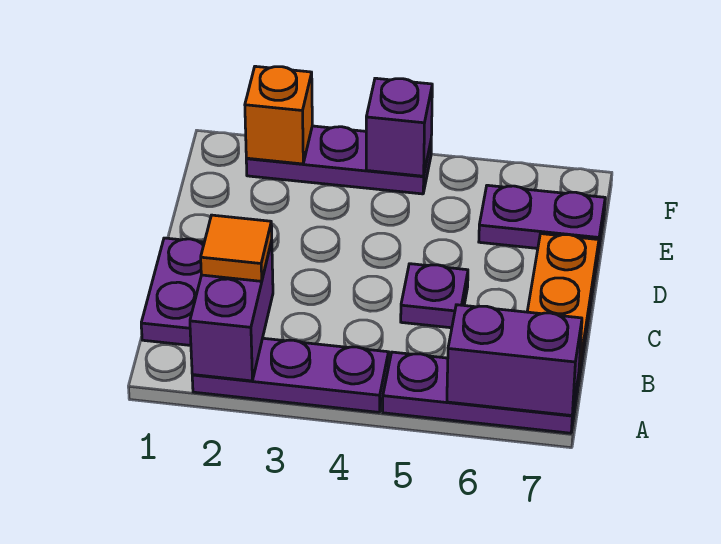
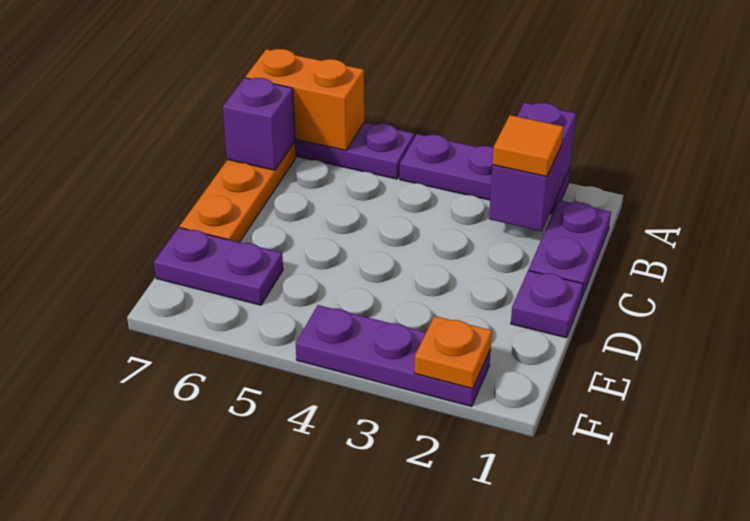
purple 1x2 brick [447,305,582,416] -> orange 1x2 brick [246,49,364,150]
purple 1x1 plate [401,264,468,328] -> purple 1x1 plate moved to [511,271,583,338]
orange 1x1 brick [245,66,312,164] -> orange 1x1 plate [414,316,492,389]
purple 1x1 brick [366,78,432,176] -> purple 1x1 brick moved to [223,78,295,170]

